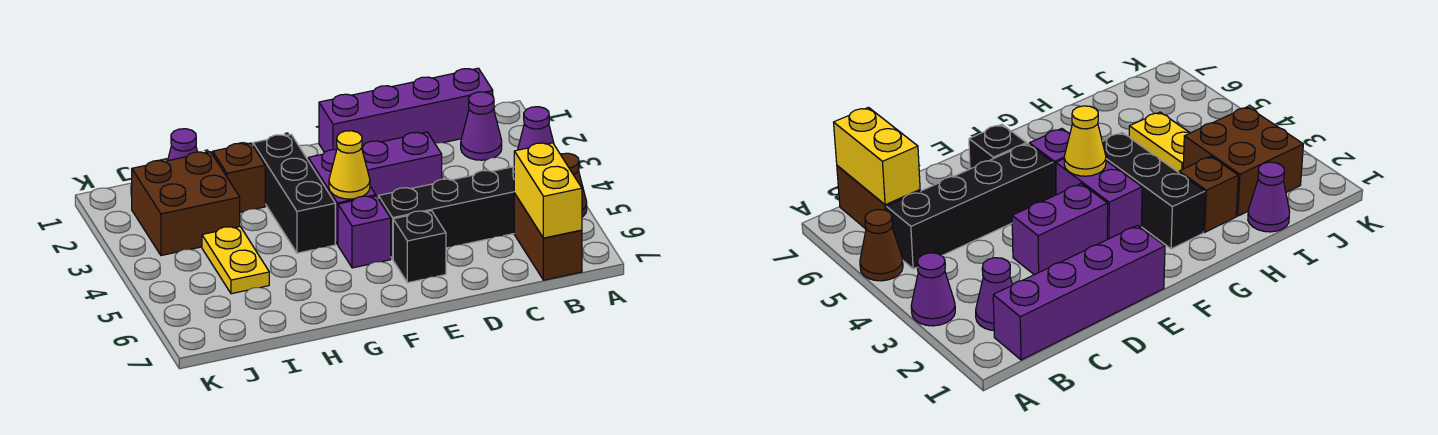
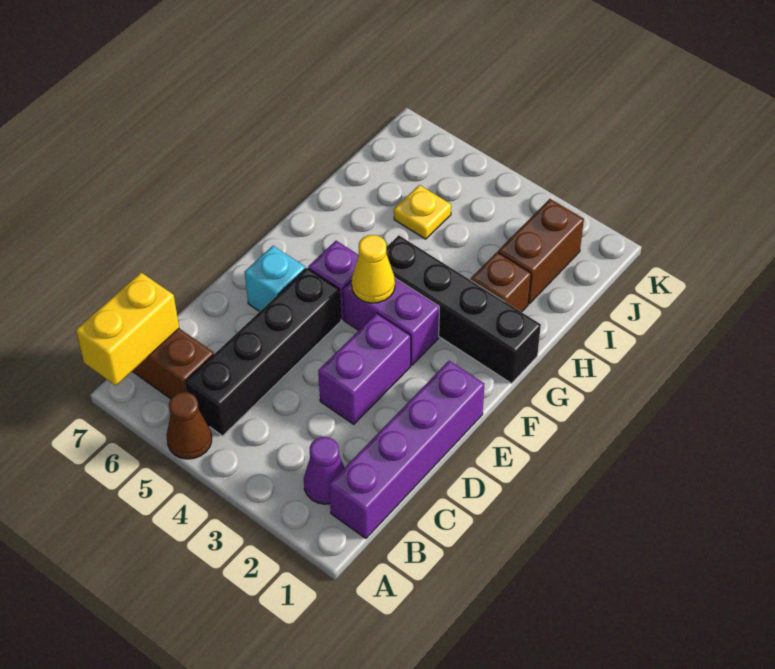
purple 1x1 cone [518,107,554,150] -> none
yellow 1x2 brick [514,143,582,238] -> yellow 1x2 brick turned to [76,273,179,386]
black 1x1 brick [393,211,446,283] -> cyan 1x1 brick [245,246,305,312]
black 1x3 brick [253,135,335,253] -> black 1x4 brick [386,235,541,383]
purple 1x1 cone [168,129,197,161] -> none
brown 2x2 brick [132,152,240,256] -> brown 1x2 brick [498,199,584,304]
yellow 1x2 plate [202,227,269,294] -> yellow 1x1 plate [394,185,451,239]

